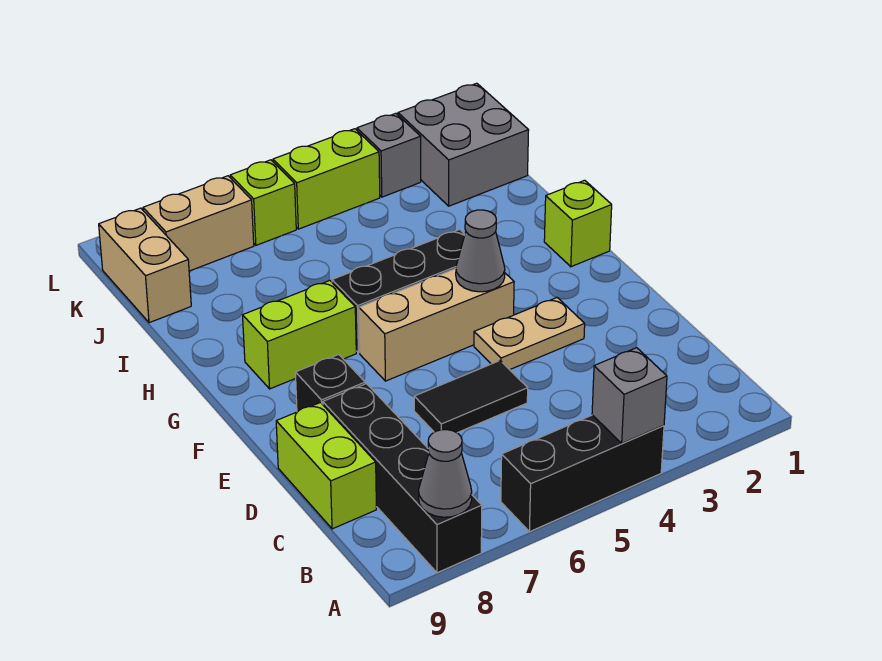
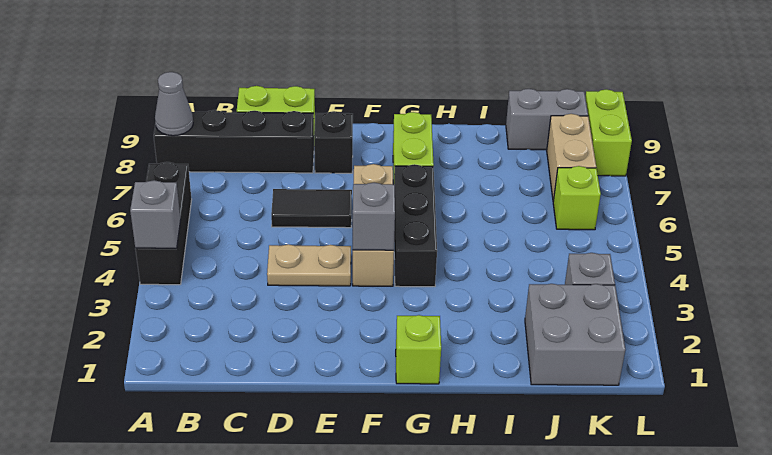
black 1x2 tile [414,361,528,433] -> black 1x2 tile turned to [271,189,352,228]
tan 1x2 plate [474,298,585,370] -> tan 1x2 plate turned to [267,244,351,286]
grey 1x1 cone [456,210,505,292] -> grey 1x1 brick [353,183,395,250]
tan 1x2 brick [99,208,191,323] -> grey 1x2 brick [506,89,588,150]
lime 1x2 brick [273,129,380,229] -> lime 1x2 brick moved to [585,89,632,176]

